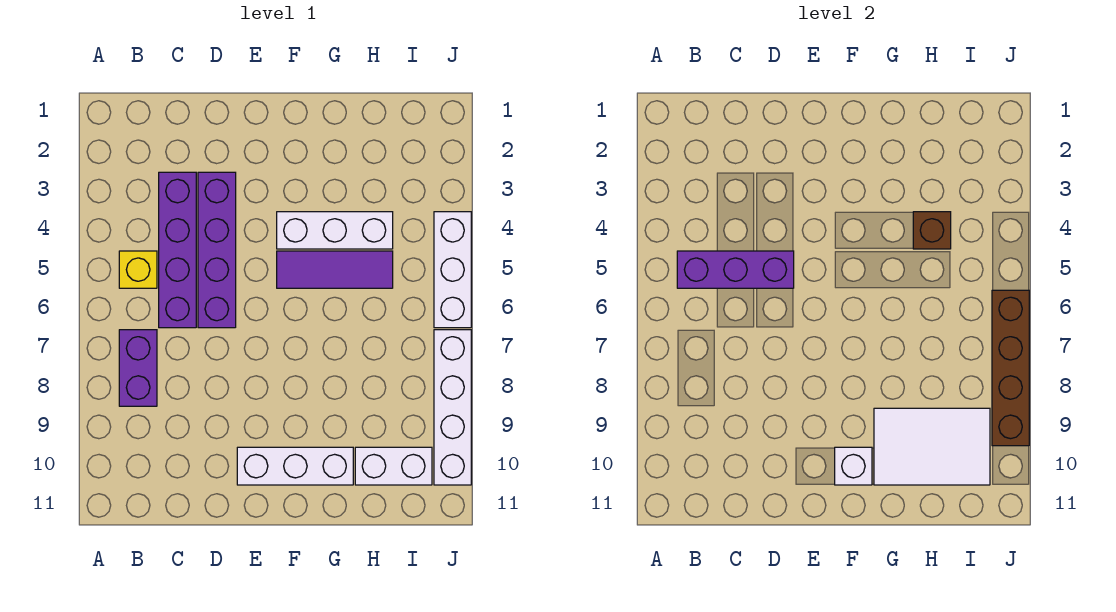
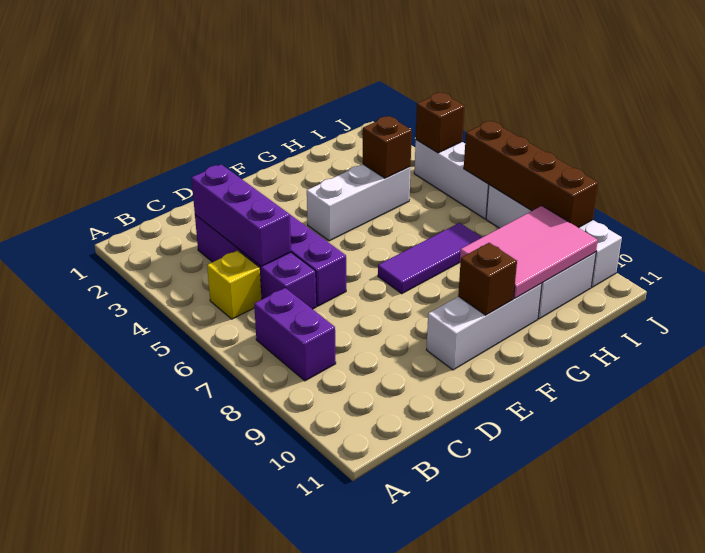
purple 1x3 brick [677,251,794,288] -> purple 1x3 brick turned to [192,164,291,266]
purple 1x3 tile [277,251,393,288] -> purple 1x3 tile moved to [378,223,482,294]
white 1x1 brick [835,447,872,485] -> brown 1x1 brick [458,243,517,315]
white 2x3 tile [874,408,990,485] -> pink 2x3 tile [460,206,598,298]
none -> brown 1x1 brick [416,93,465,153]

